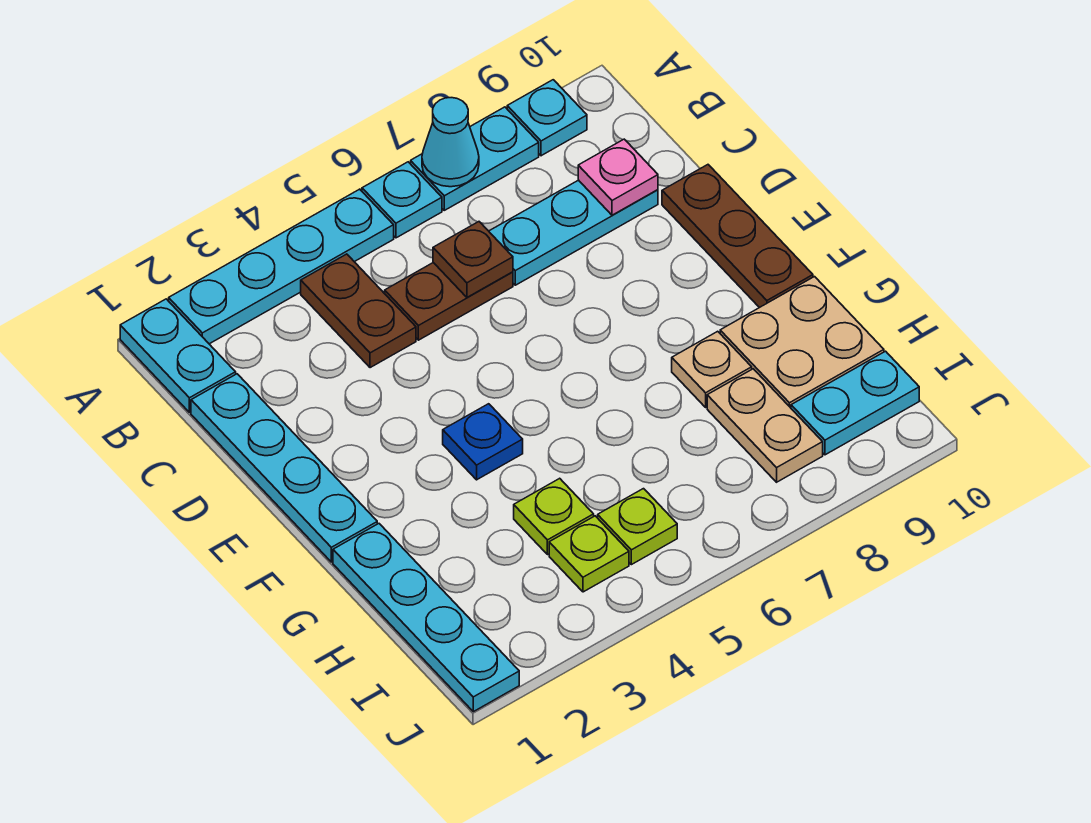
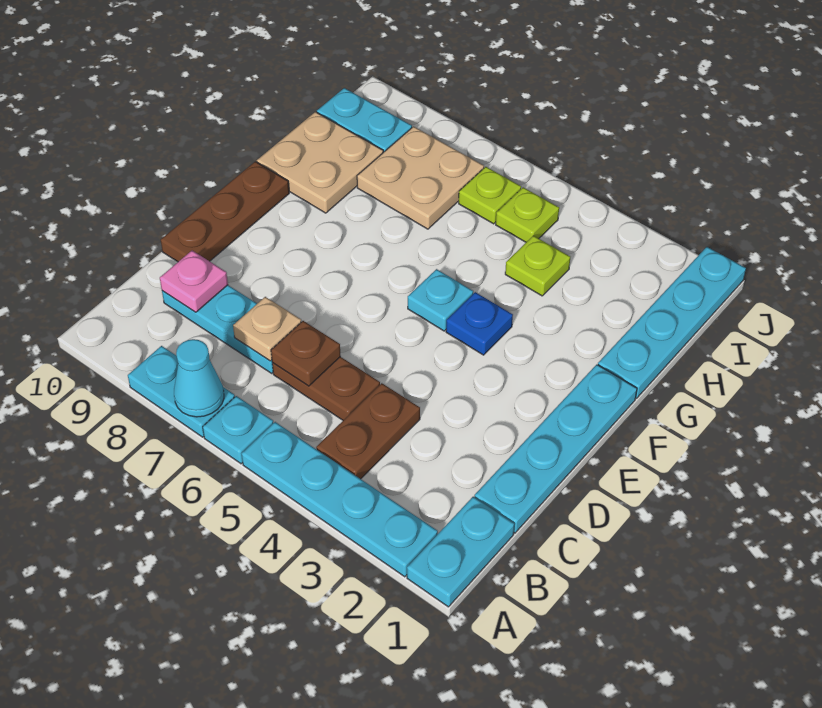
cyan 1x1 plate [507,80,587,156] -> cyan 1x1 plate moved to [408,269,473,331]
tan 1x1 plate [672,331,752,407] -> tan 1x1 plate moved to [233,297,301,361]
tan 1x2 plate [707,369,823,482] -> tan 2x2 plate [357,126,484,229]
lime 1x1 plate [549,516,629,592] -> lime 1x1 plate moved to [459,167,521,224]

